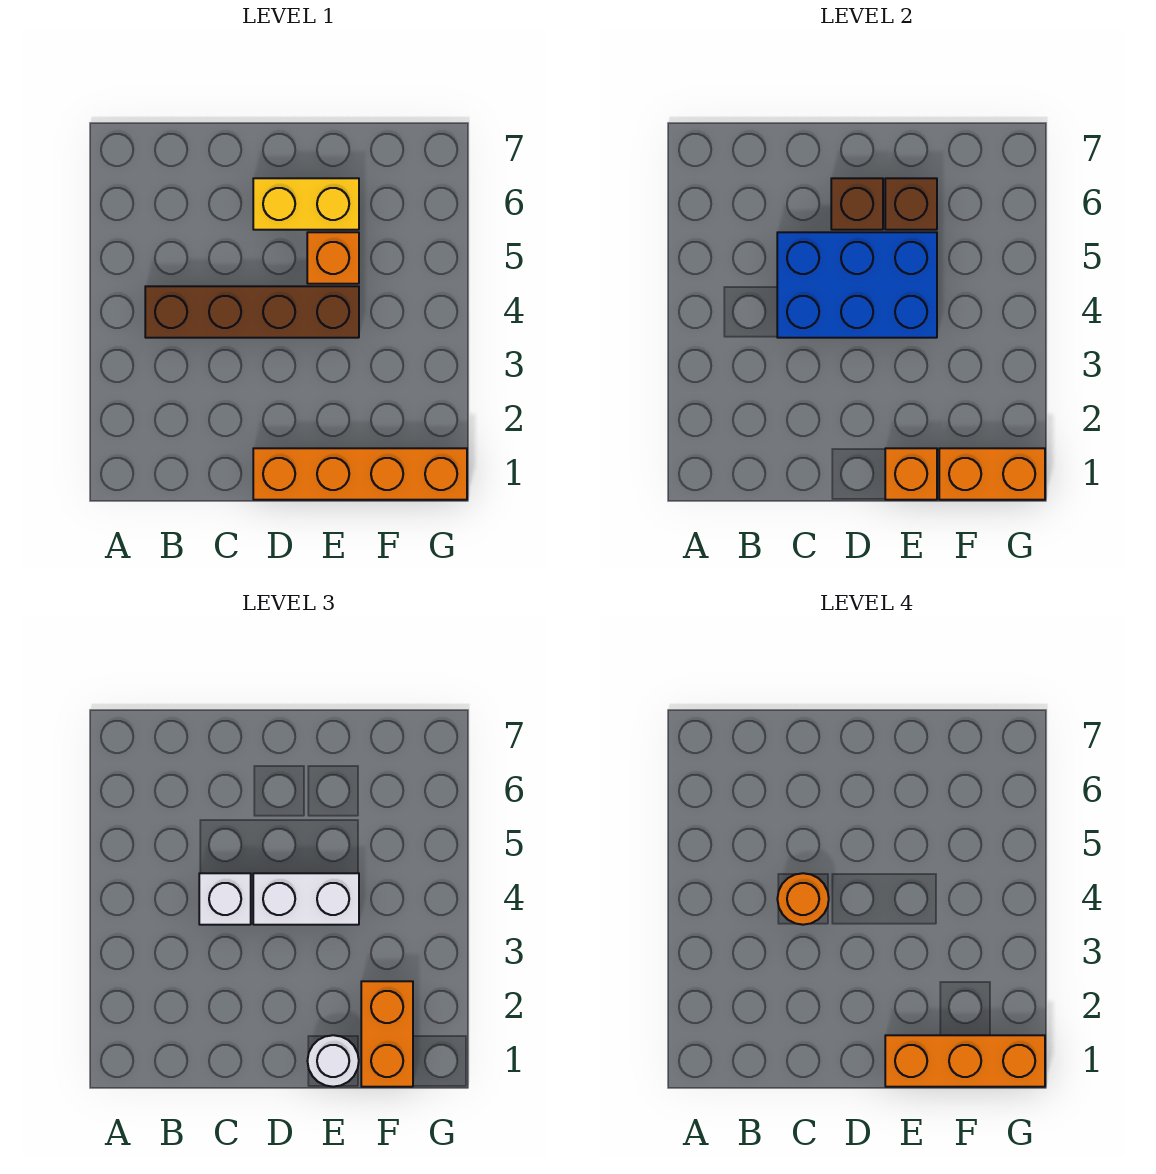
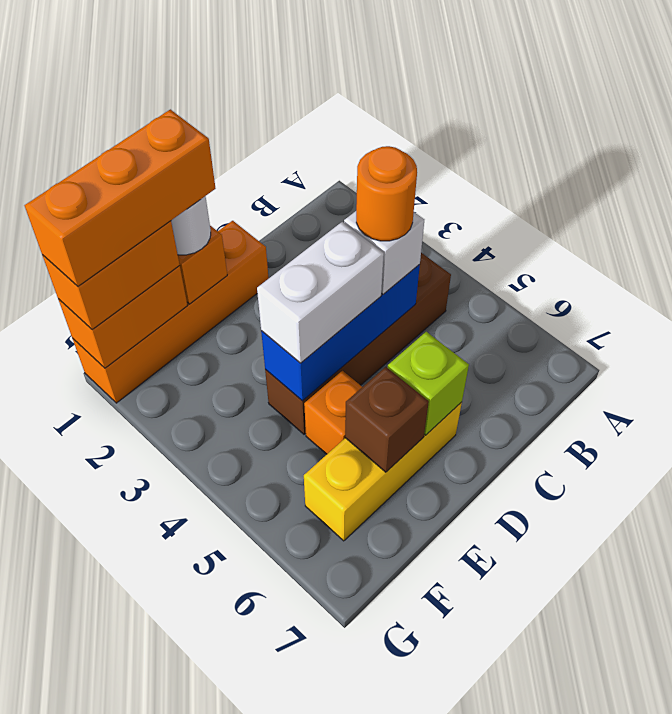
blue 2x3 brick [777,232,937,338] -> blue 1x3 brick [261,265,420,401]
yellow 1x2 brick [253,178,359,230] -> yellow 1x3 brick [304,402,462,541]
brown 1x1 brick [831,178,883,230] -> lime 1x1 brick [388,332,469,435]
orange 1x2 brick [361,981,413,1087] -> orange 1x2 brick turned to [42,221,180,330]

